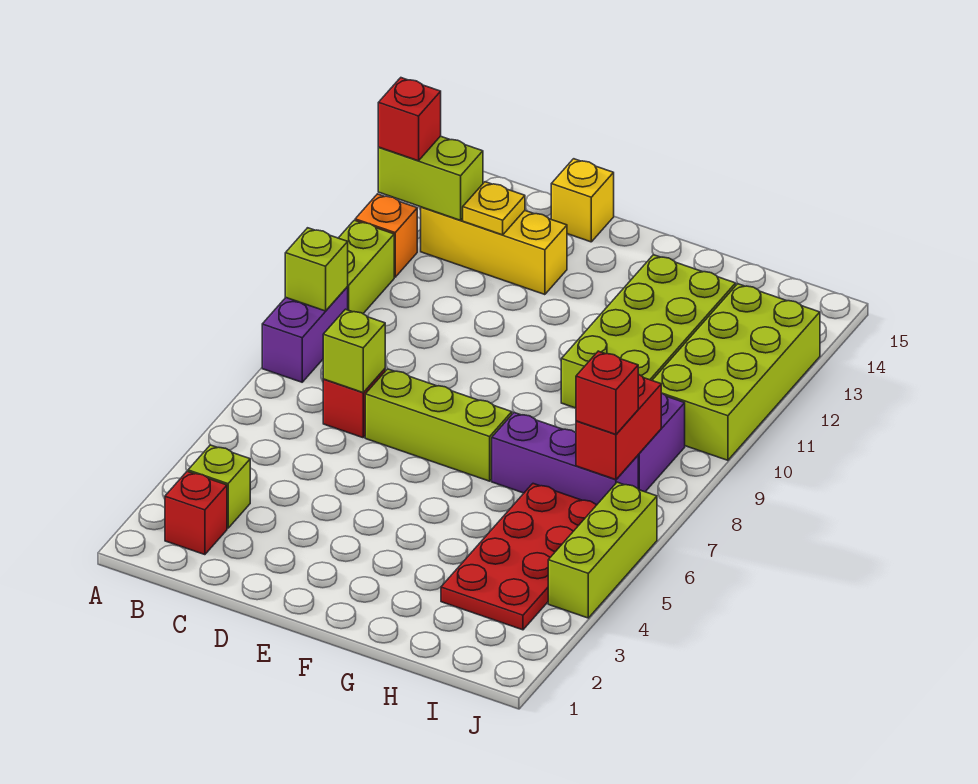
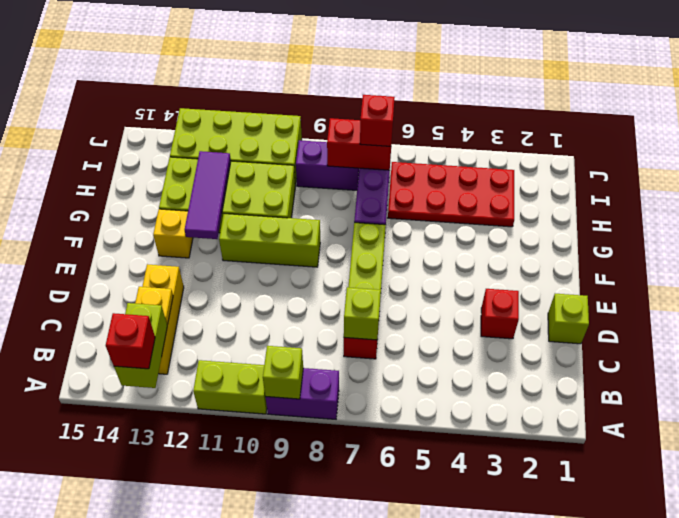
orange 1x1 brick [355,194,417,277] -> none
red 1x1 brick [165,471,227,555] -> red 1x1 brick moved to [481,289,519,339]
lime 1x1 brick [188,445,250,528] -> lime 1x1 brick moved to [548,294,589,344]
yellow 1x1 brick [551,159,614,242] -> yellow 1x1 brick moved to [153,209,193,258]
none -> purple 1x3 tile [185,151,231,239]
lime 1x3 brick [548,482,657,618] -> lime 1x3 brick moved to [219,214,320,267]

